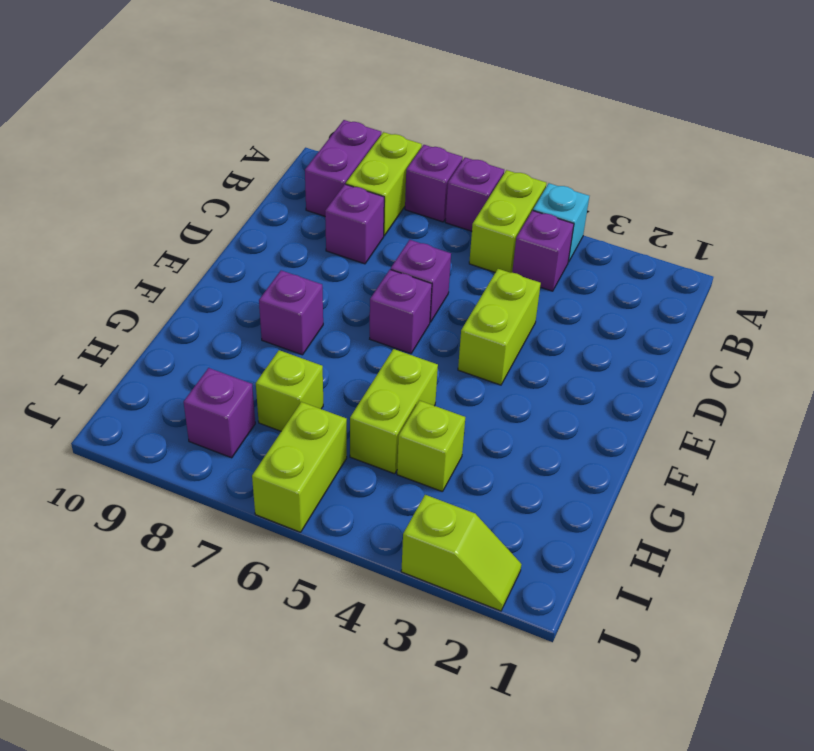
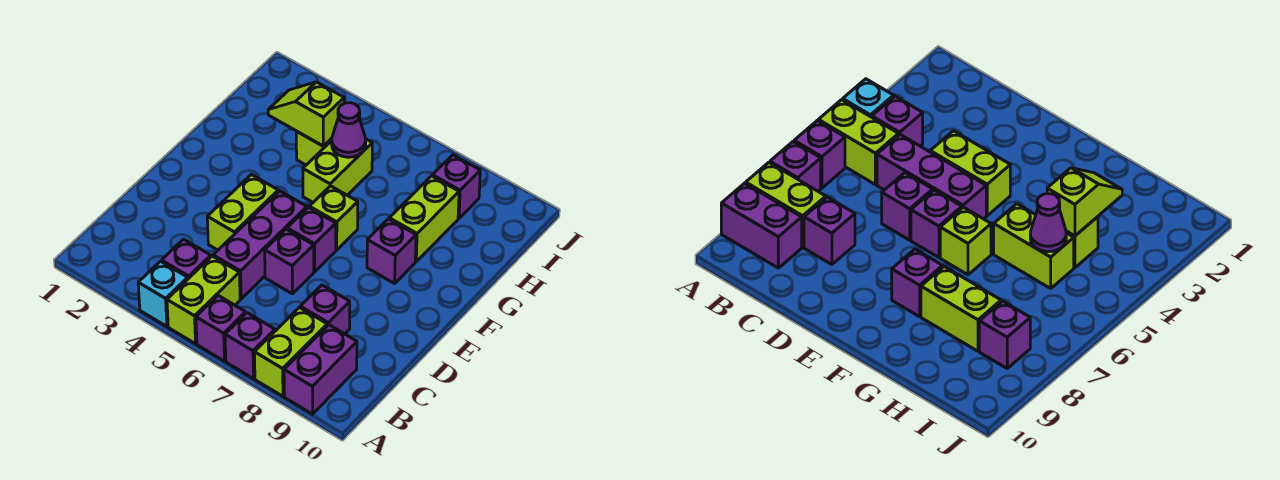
none -> purple 1x3 brick [213,191,307,299]
none -> purple 1x1 cone [332,103,366,157]
lime 1x1 brick [256,350,323,431] -> lime 1x1 brick moved to [309,186,358,250]
lime 1x2 brick [252,402,347,532] -> lime 1x2 brick moved to [389,176,459,261]
lime 1x2 slope [401,495,521,611] -> lime 1x2 slope moved to [268,82,344,146]

